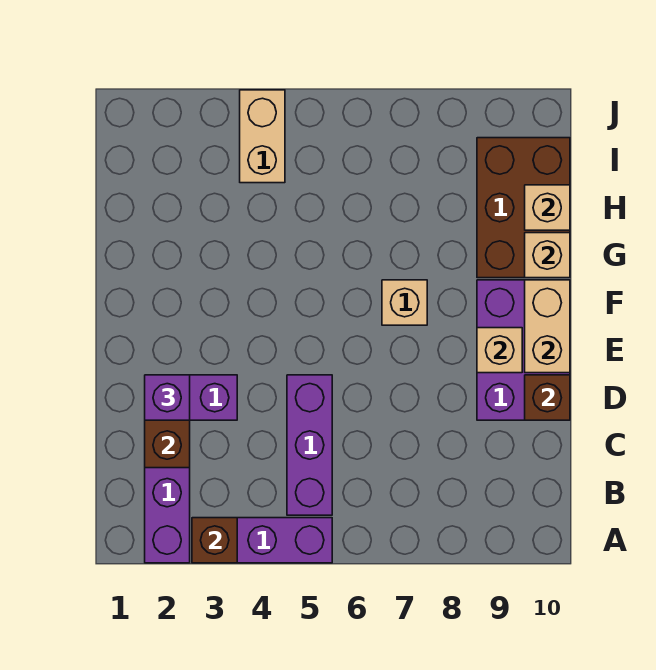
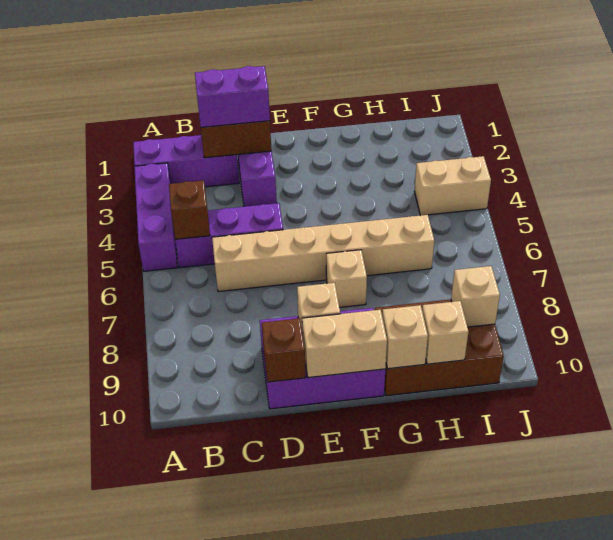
brown 1x1 brick [192,518,237,563] -> brown 1x1 brick moved to [169,180,210,240]
none -> tan 1x6 brick [212,215,434,292]
purple 1x1 brick [145,375,190,420] -> purple 1x2 brick [195,66,270,127]
none -> tan 1x1 brick [451,266,500,327]

